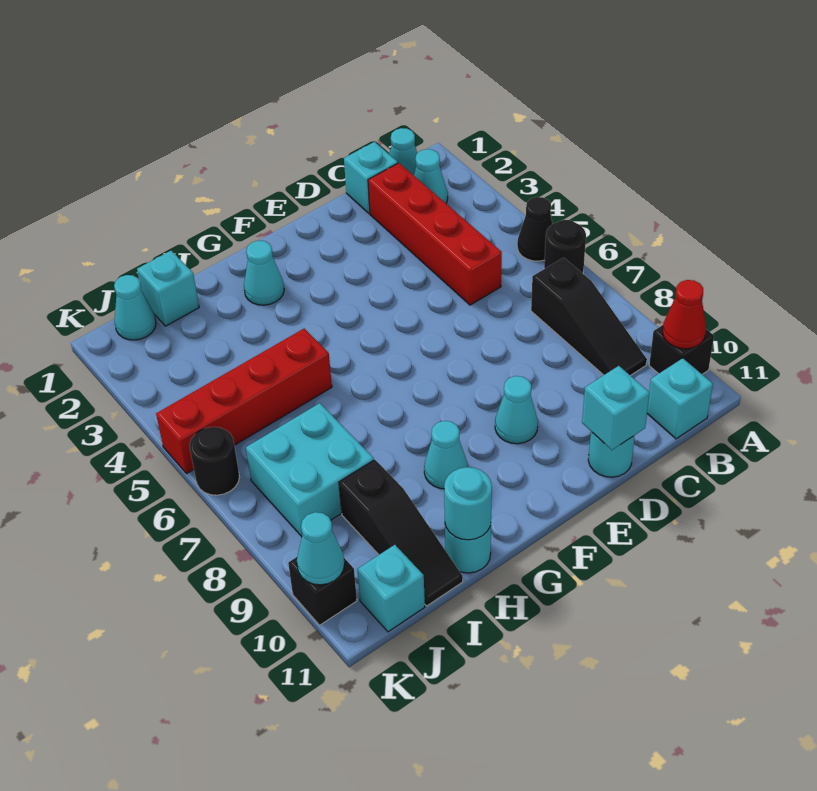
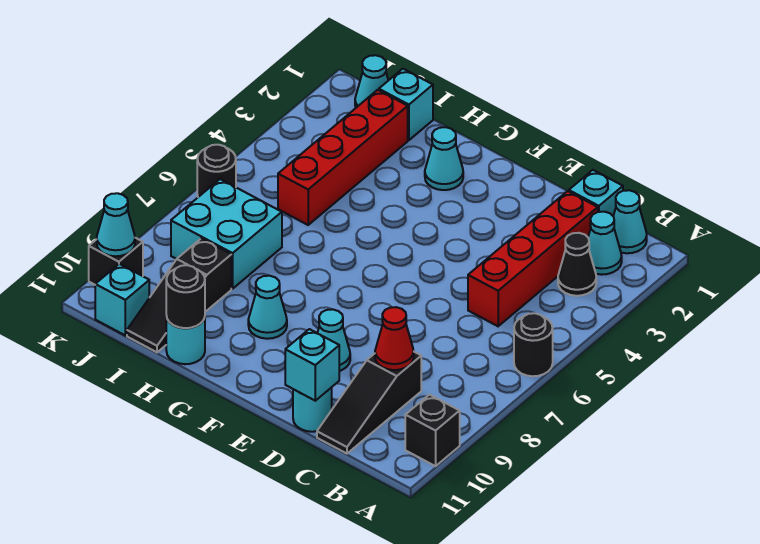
black 1x1 cone [517,197,553,261] -> black 1x1 cone moved to [558,233,596,296]
red 1x1 cone [663,280,706,349] -> red 1x1 cone moved to [375,307,414,370]
black 1x3 slope [531,258,647,376] -> black 1x3 slope moved to [317,352,421,454]
cyan 1x1 brick [647,358,713,439] -> none
red 1x4 brick [156,329,332,473] -> red 1x4 brick turned to [278,90,408,225]
cyan 1x1 round brick [444,467,492,540] -> black 1x1 round brick [166,265,205,328]

